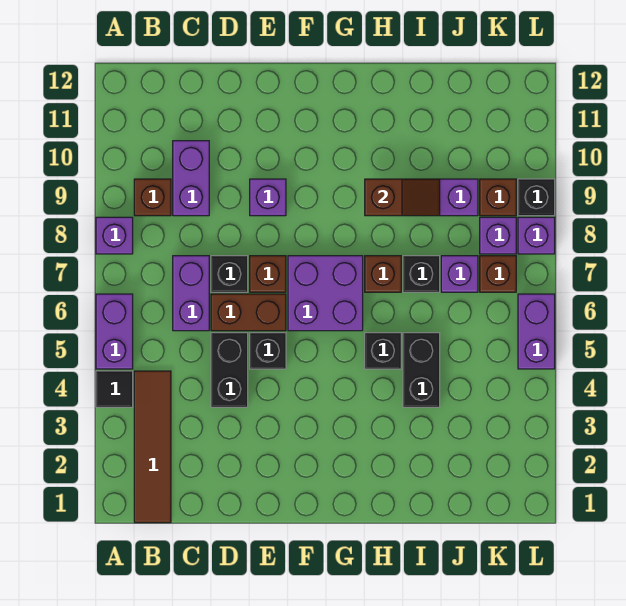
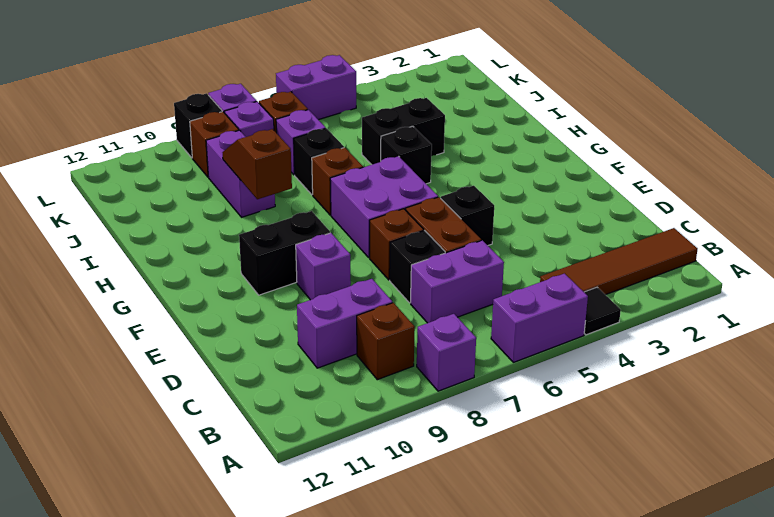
black 1x2 brick [211,333,248,407] -> black 1x2 brick moved to [239,211,330,295]

